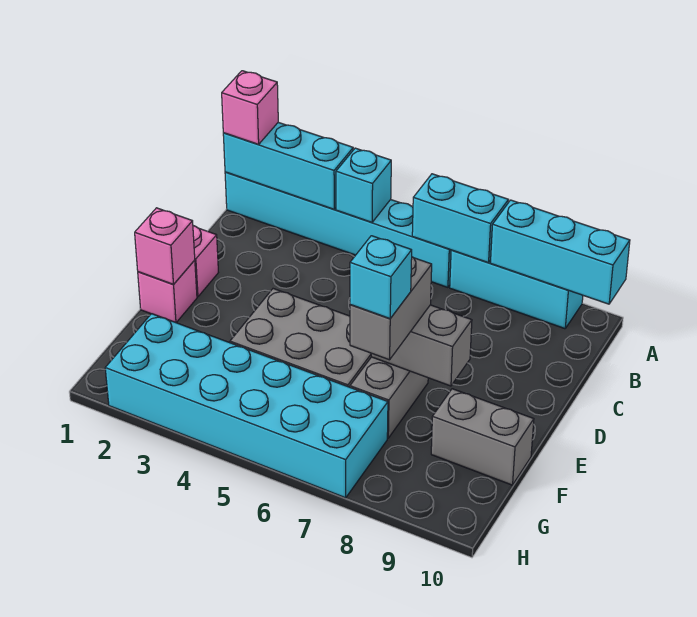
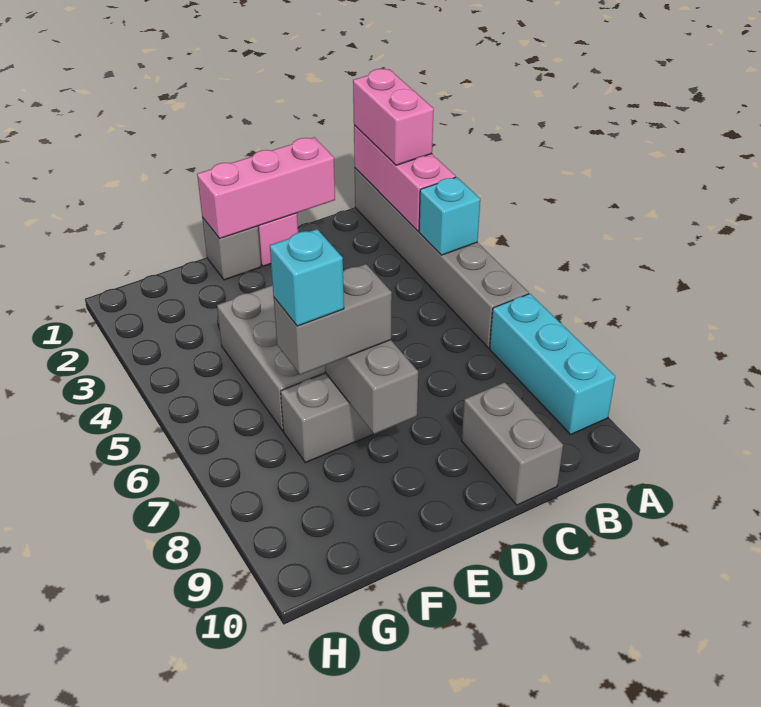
cyan 1x6 brick [225,172,451,287] -> grey 1x6 brick [355,168,529,348]
cyan 1x3 brick [223,122,353,209] -> pink 1x3 brick [354,125,456,231]
pink 1x1 brick [222,71,278,144] -> pink 1x2 brick [353,69,434,165]
cyan 1x2 brick [412,174,508,263] -> none
cyan 1x3 brick [491,200,630,304] -> none
pink 1x1 brick [138,260,197,323] -> grey 1x1 brick [202,218,261,280]
pink 1x1 brick [135,208,195,285] -> pink 1x3 brick [197,137,335,239]
grey 1x2 brick [431,389,534,485] -> grey 1x2 brick moved to [462,382,563,505]
cyan 2x6 brick [105,314,388,498] -> none

